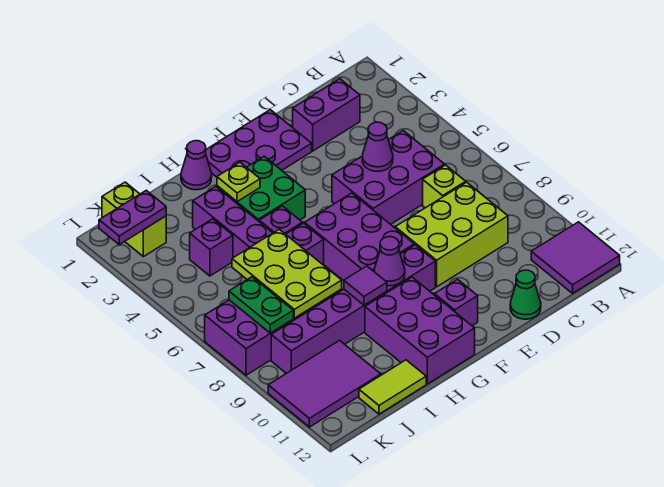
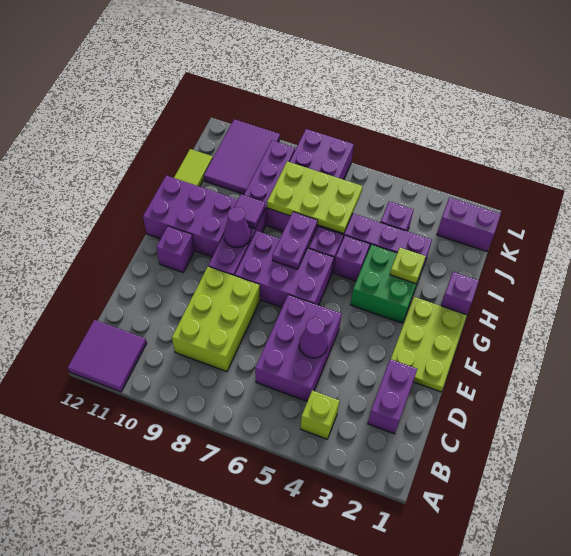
lime 1x1 brick [423,165,466,208] -> lime 1x1 brick moved to [300,390,339,439]
green 1x1 cone [510,270,541,319] -> none
purple 2x3 plate [206,110,312,177] -> lime 2x3 plate [391,297,467,392]
purple 1x1 cone [181,141,212,190] -> purple 1x1 brick [441,272,479,315]
lime 1x2 brick [102,182,166,257] -> purple 1x2 brick [437,197,501,252]
purple 1x2 plate [99,190,166,245] -> purple 1x2 plate moved to [272,212,318,269]
green 1x2 plate [229,277,293,333] -> none

